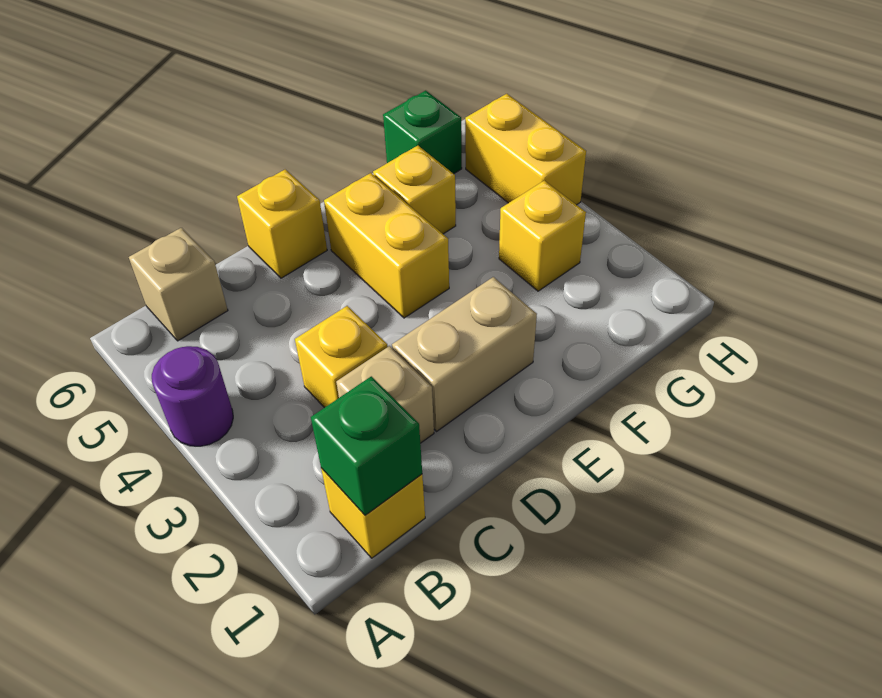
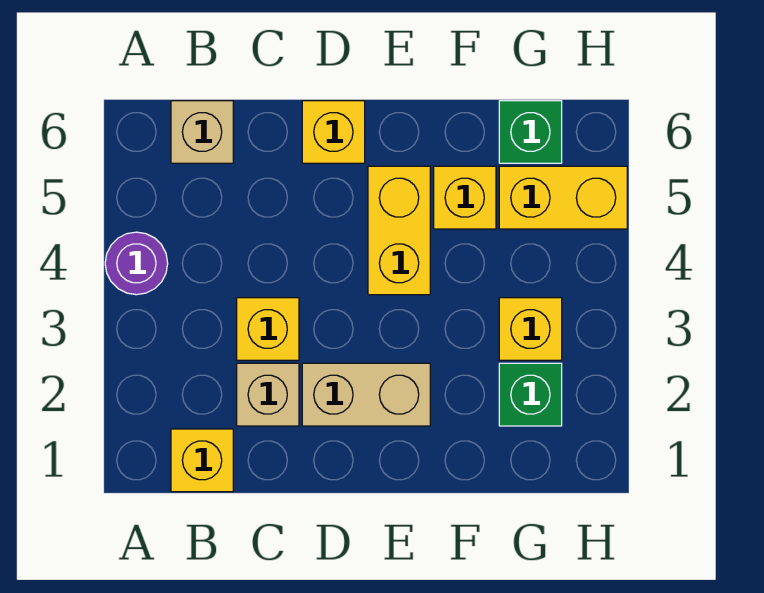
green 1x1 brick [311,376,422,515] -> green 1x1 brick moved to [499,363,562,426]
yellow 1x2 brick [465,94,586,205] -> yellow 1x2 brick turned to [499,166,627,229]

